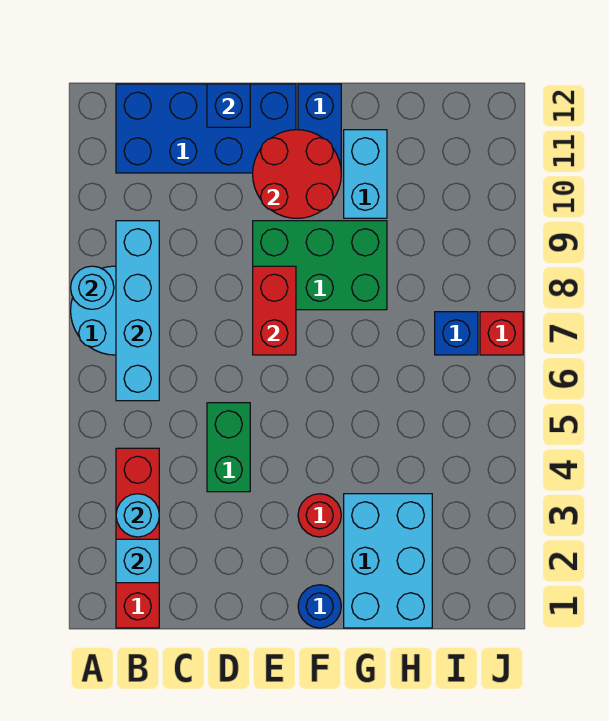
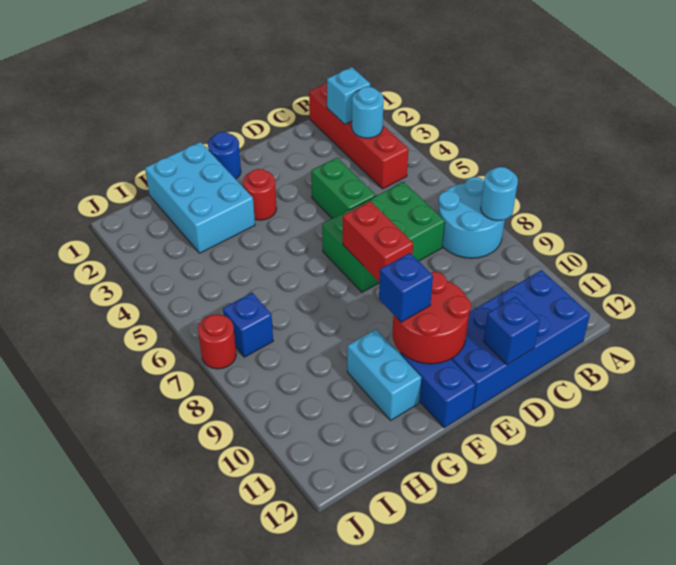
cyan 1x4 brick [116,221,159,401] -> none
green 2x3 brick [253,221,387,310] -> green 2x3 brick moved to [322,182,445,292]
none -> blue 1x1 brick [379,253,433,322]
red 1x1 brick [480,312,523,355] -> red 1x1 round brick [198,314,236,369]

